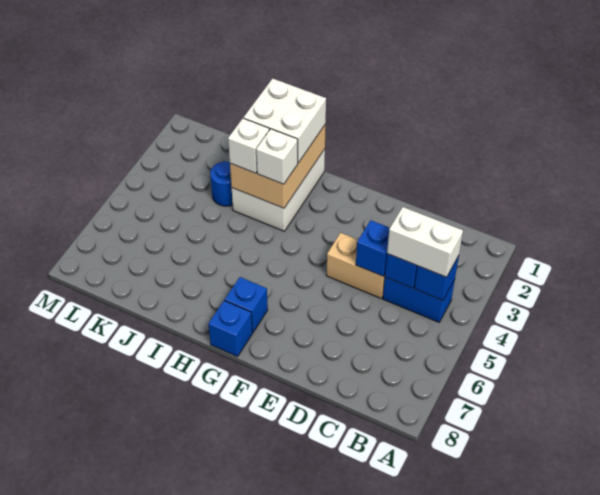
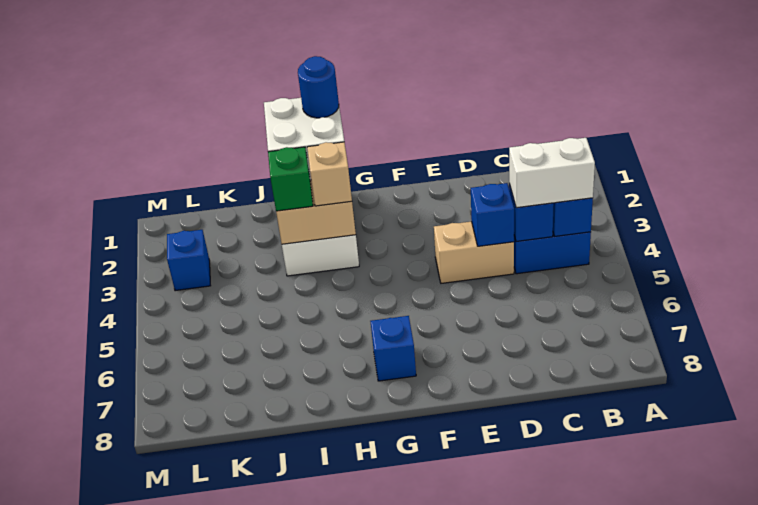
blue 1x1 brick [209,300,252,357] -> blue 1x1 brick moved to [167,230,210,291]
white 1x1 brick [256,129,298,184] -> tan 1x1 brick [307,142,352,206]
white 1x1 brick [228,118,269,173] -> green 1x1 brick [268,147,313,211]
blue 1x1 round brick [210,161,233,206] -> blue 1x1 round brick moved to [298,56,339,118]

